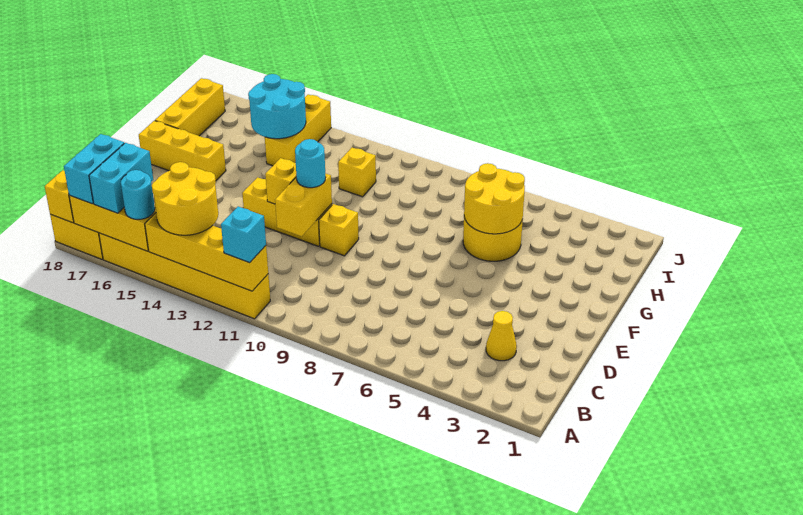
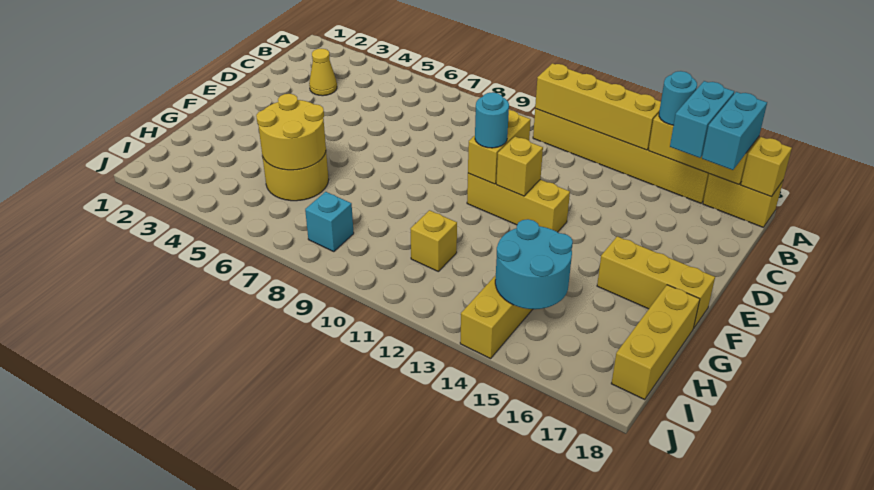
cyan 1x1 brick [221,207,266,263] -> cyan 1x1 brick moved to [305,192,354,252]
yellow 2x2 round brick [152,162,218,235] -> none
yellow 1x1 brick [319,204,359,256] -> none

